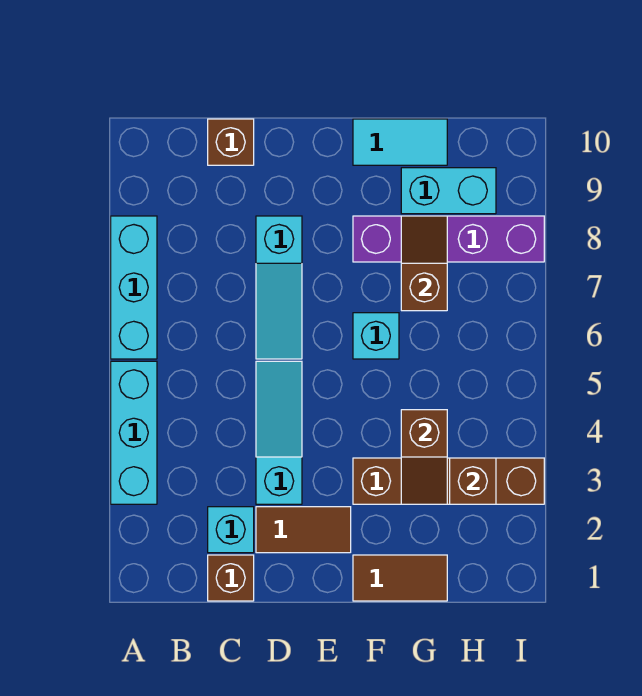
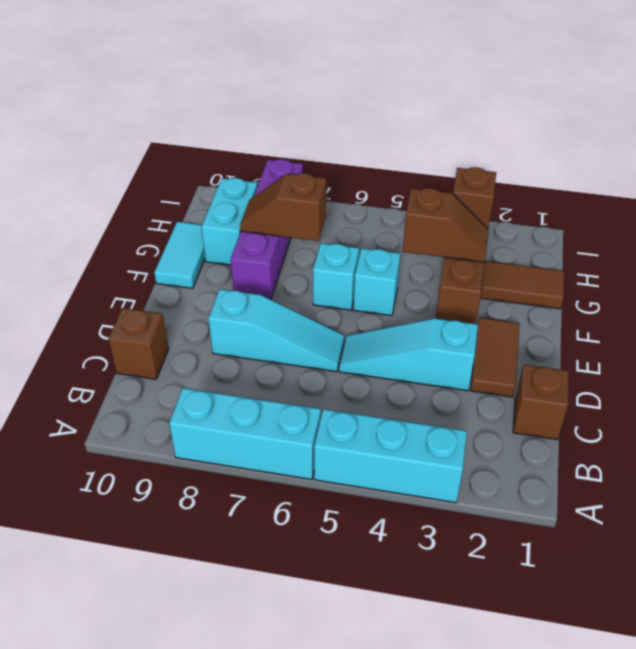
cyan 1x1 brick [208,507,254,553] -> cyan 1x1 brick moved to [353,248,400,316]
brown 1x2 tile [353,555,447,601] -> brown 1x2 tile turned to [480,261,564,309]

